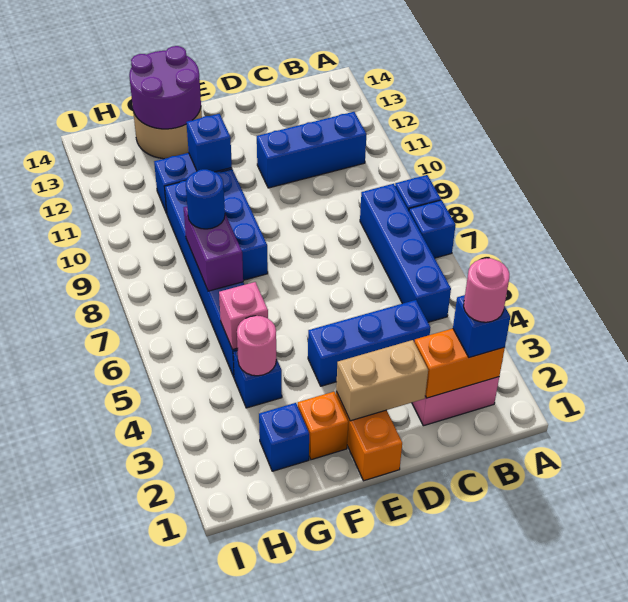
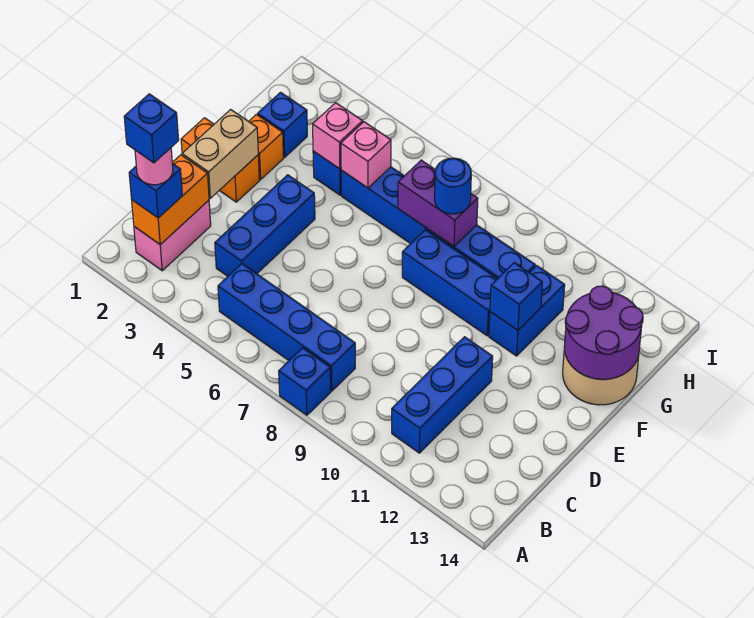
blue 1x1 brick [409,200,456,258] -> blue 1x1 brick moved to [124,94,179,163]
pink 1x1 round brick [237,316,276,376] -> pink 1x1 brick [313,103,363,169]

